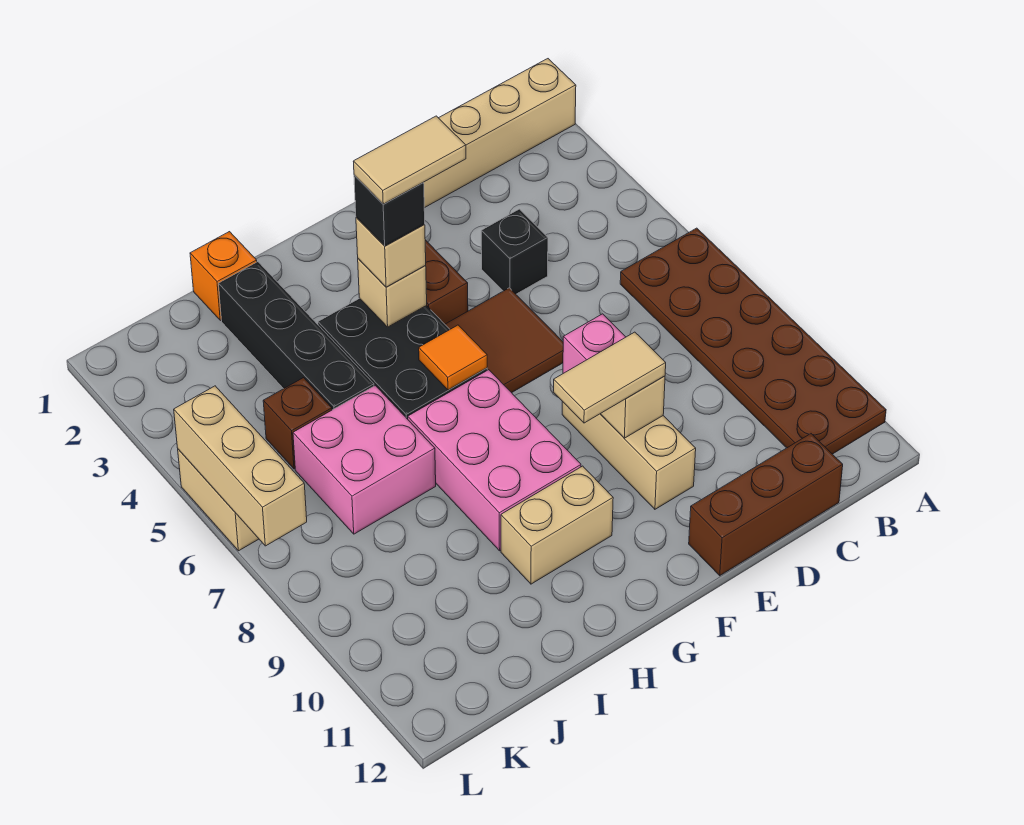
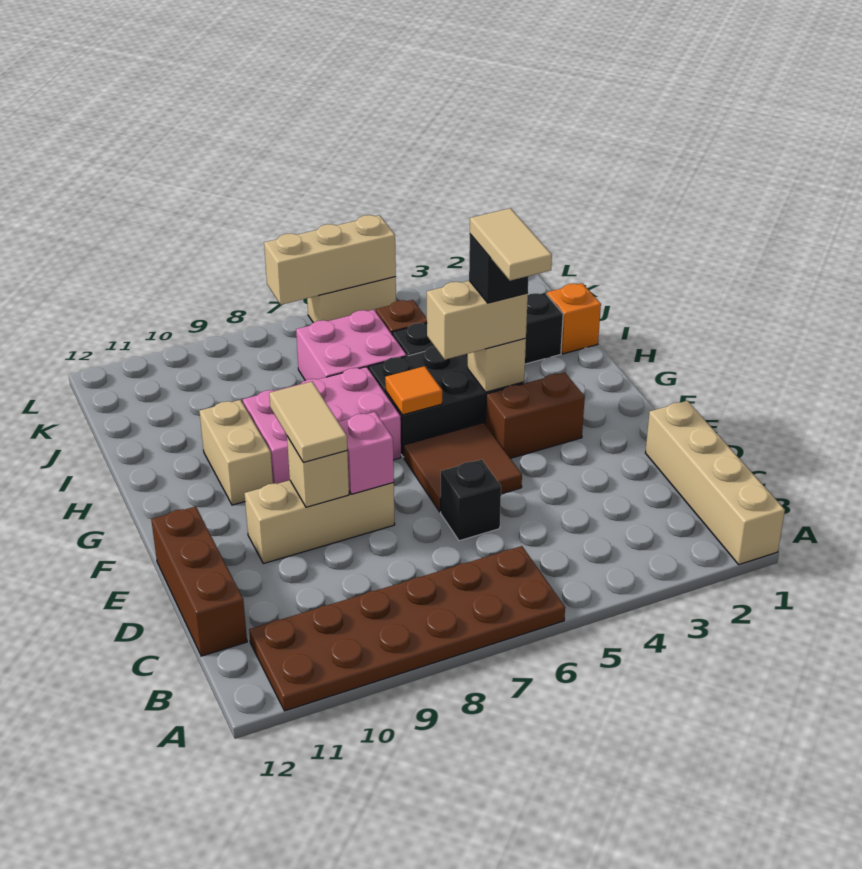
black 1x1 brick [481,209,548,294] -> black 1x1 brick moved to [441,459,501,541]
tan 1x1 brick [356,217,426,287] -> tan 1x2 brick [427,281,528,360]

